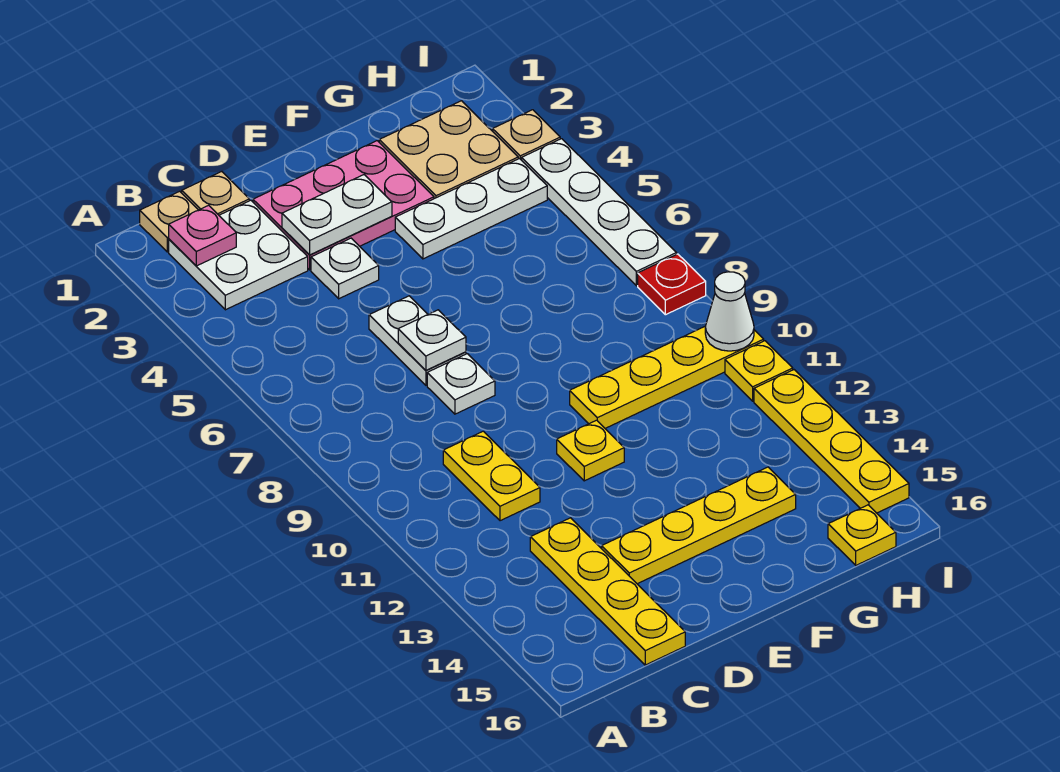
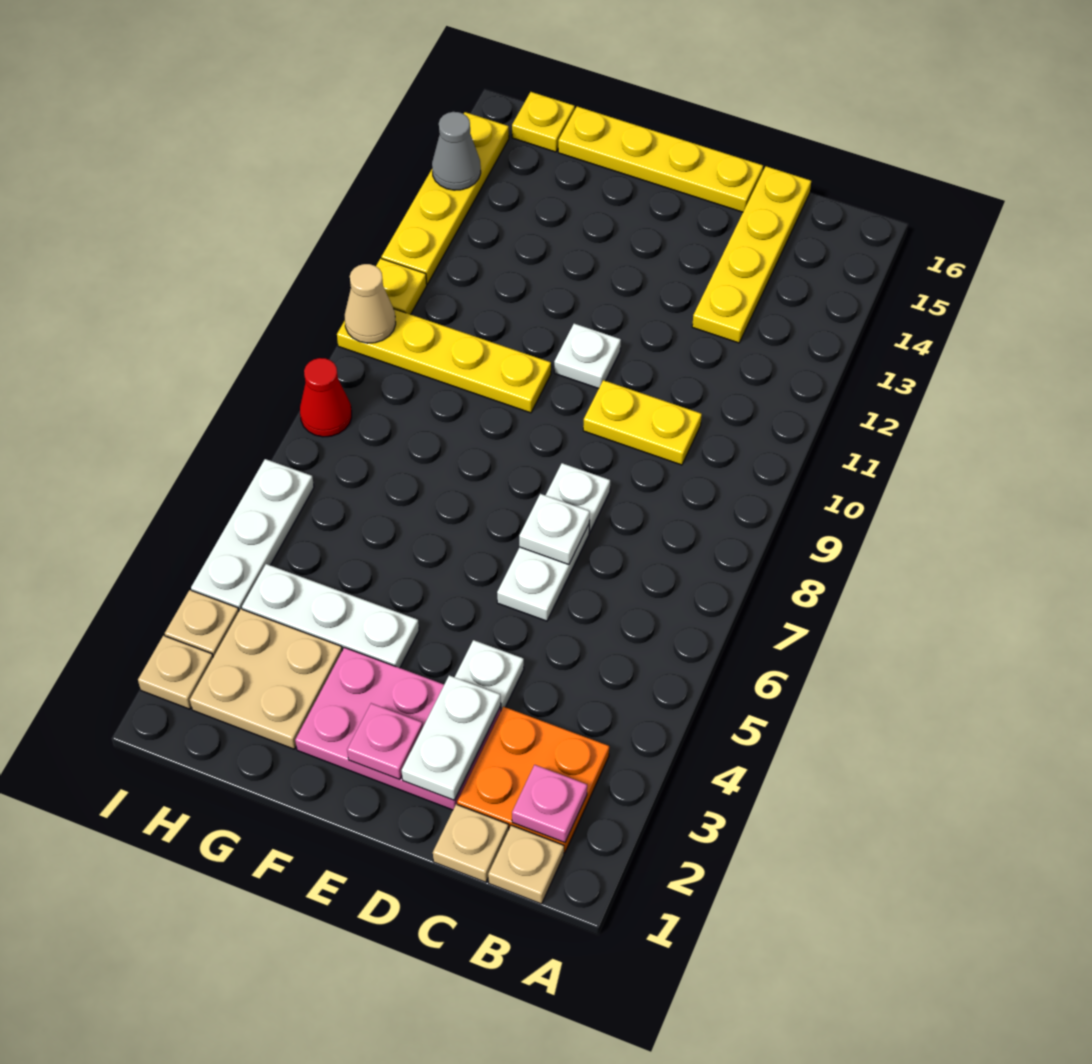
white 2x2 plate [169,200,308,310] -> orange 2x2 plate [457,707,609,853]
yellow 1x2 plate [443,431,540,521] -> yellow 1x2 plate turned to [583,380,702,465]
white 1x2 plate [282,175,392,255] -> white 1x2 plate turned to [402,675,501,800]
yellow 1x4 plate [602,467,796,584] -> yellow 1x4 plate moved to [558,107,763,212]
none -> pink 1x1 plate [347,703,423,780]
yellow 1x1 plate [557,420,624,481] -> white 1x1 plate [554,324,621,388]
none -> tan 1x1 plate [138,636,213,709]
white 1x4 plate [522,139,677,286] -> white 1x3 plate [191,459,314,611]
red 1x1 plate [638,254,706,315] -> red 1x1 cone [300,358,352,437]
white 1x1 cone [705,272,754,351] -> tan 1x1 cone [345,264,396,343]
none -> grey 1x1 cone [432,112,481,190]

